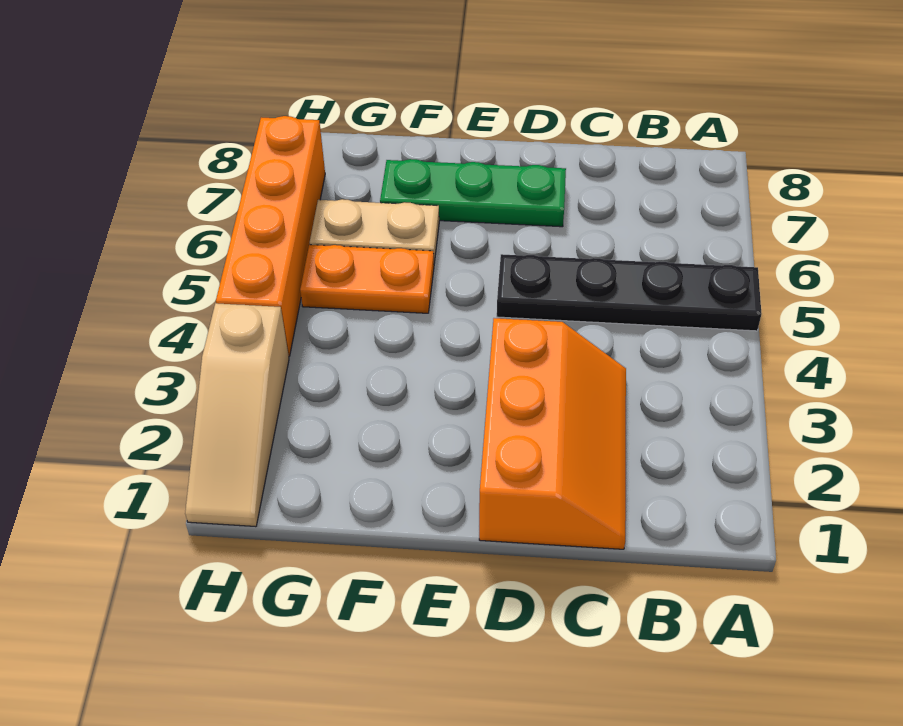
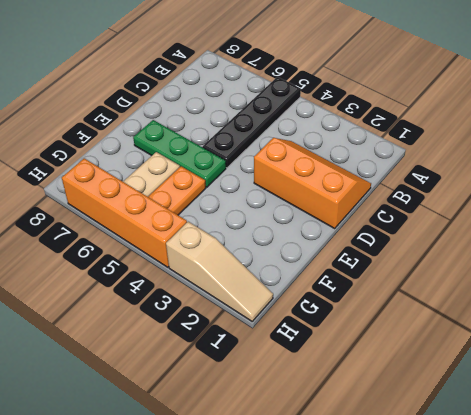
green 1x3 plate [380,159,566,227] -> green 1x3 plate turned to [133,120,226,187]

